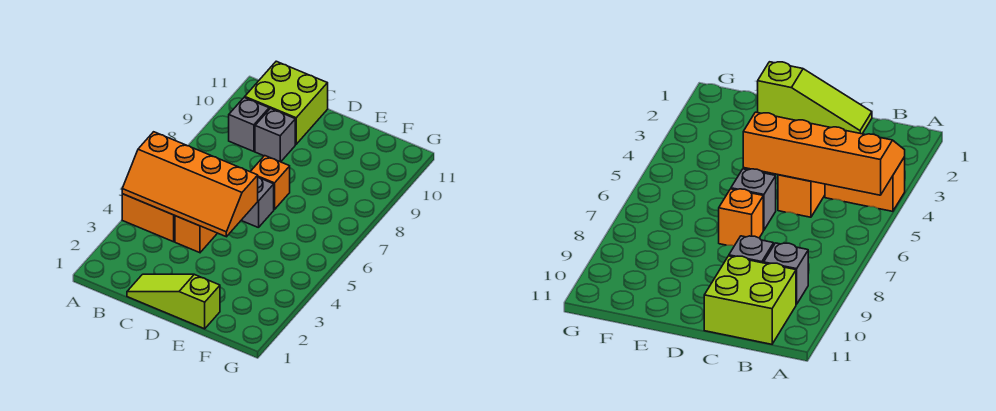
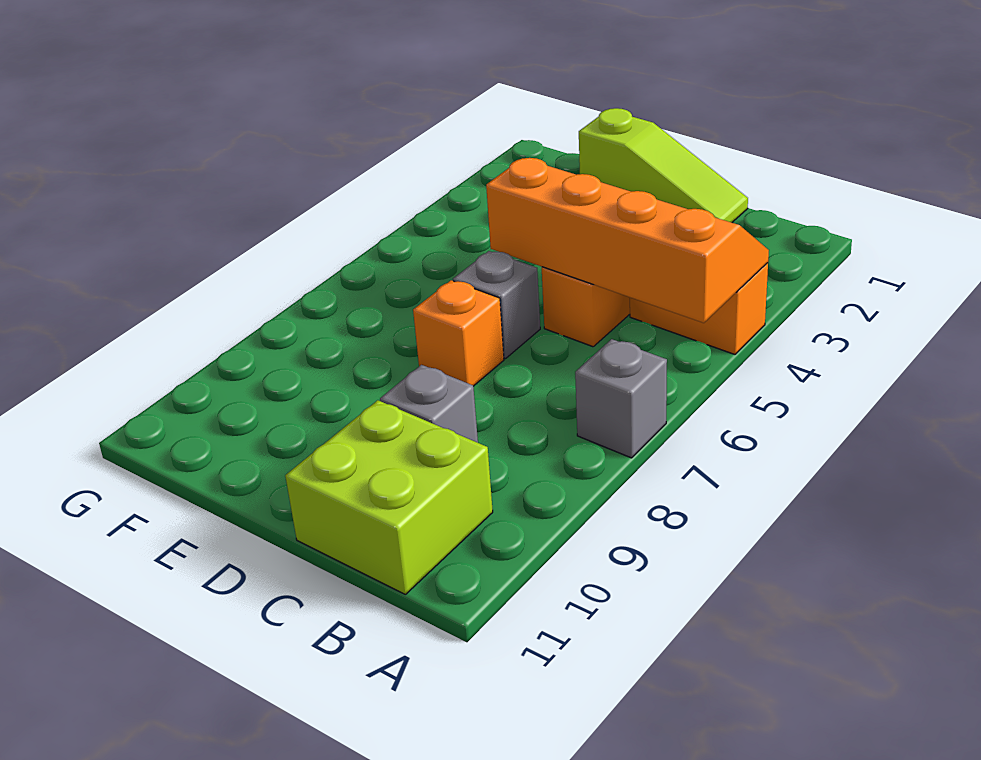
grey 1x1 brick [229,97,269,151] -> grey 1x1 brick moved to [575,339,667,458]

